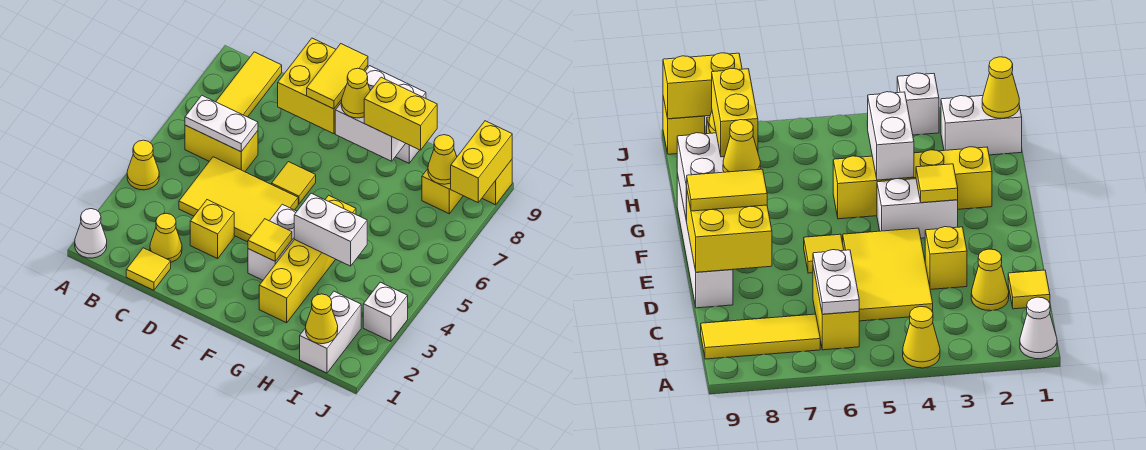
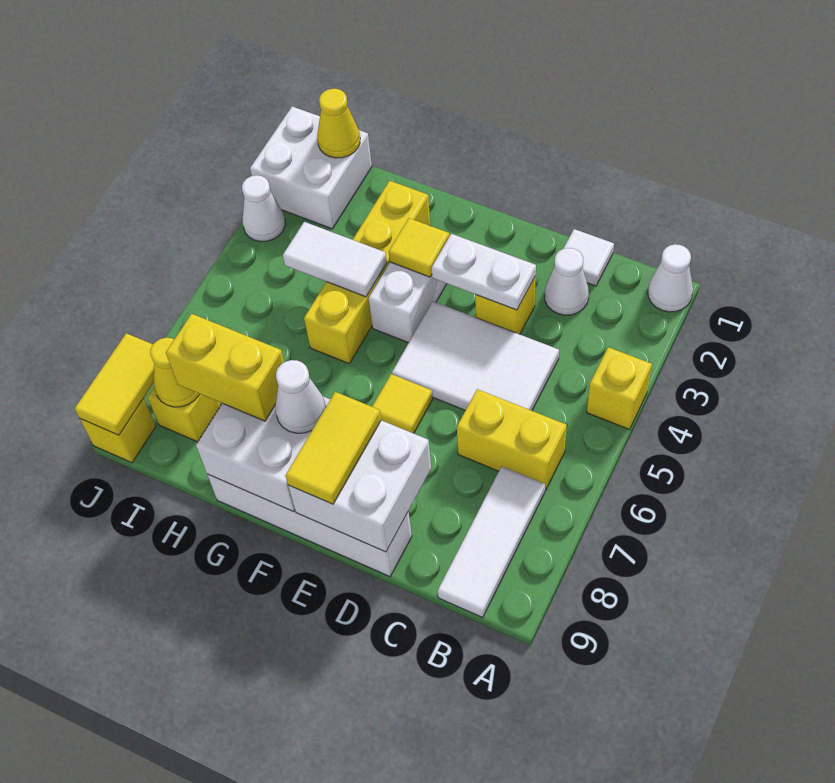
yellow 1x1 cone [127,140,159,190] -> yellow 1x1 brick [587,347,652,429]
white 1x2 plate [185,95,258,152] -> white 1x2 plate moved to [432,234,536,310]
yellow 1x3 tile [216,52,282,117] -> white 1x3 tile [438,466,545,617]
yellow 1x1 tile [126,248,171,290] -> white 1x1 tile [563,229,614,286]
yellow 1x1 cone [150,213,182,262] -> white 1x1 cone [545,248,589,315]
yellow 2x3 tile [179,157,298,242] -> white 2x3 tile [392,301,559,411]
yellow 2x2 brick [278,38,368,134] -> white 2x2 brick [288,420,431,552]
yellow 1x1 cone [341,68,370,118] -> white 1x1 cone [275,360,326,433]
white 1x2 brick [294,193,367,266] -> white 1x2 tile [283,222,387,297]
white 1x2 brick [300,291,361,373] -> white 2x2 brick [250,107,372,229]
white 1x1 brick [363,282,408,341] -> white 1x1 cone [242,175,285,242]
yellow 1x2 brick [451,121,512,202] -> yellow 1x2 tile [75,333,154,435]

